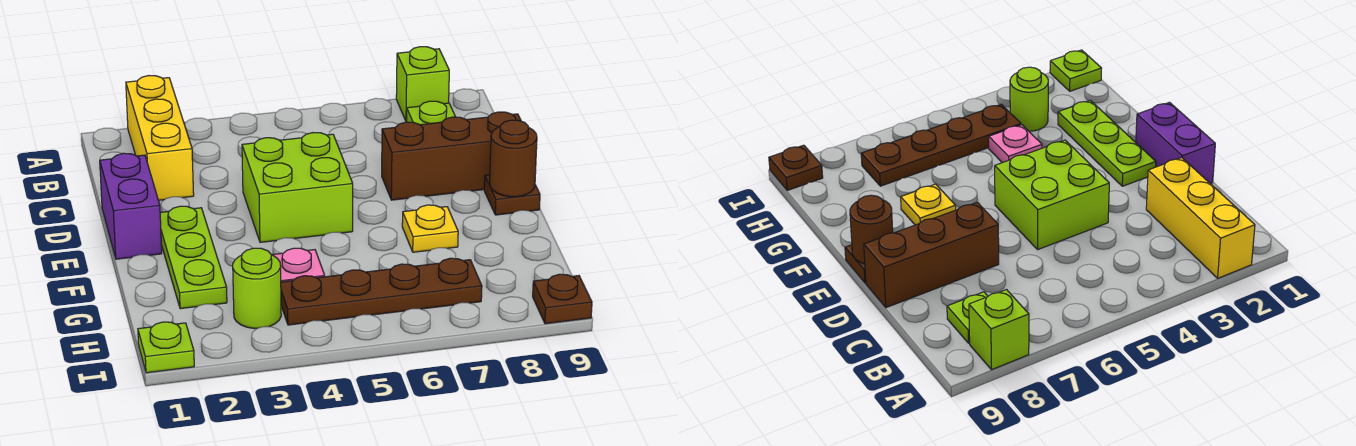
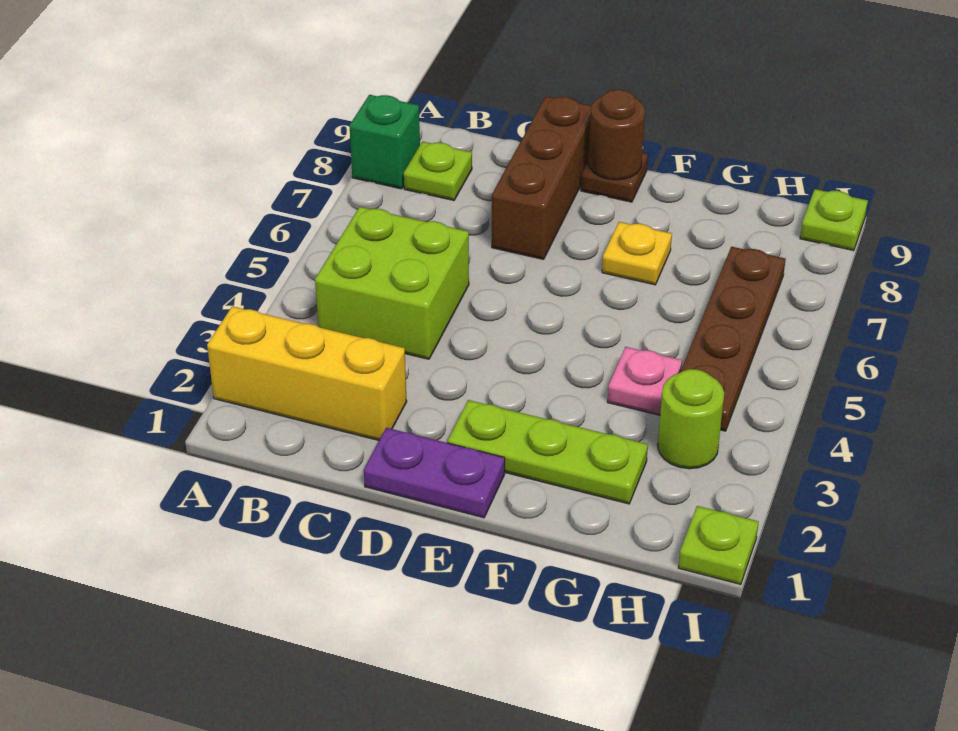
lime 1x1 brick [396,47,449,122] -> green 1x1 brick [350,95,420,189]
purple 1x2 brick [100,153,162,259] -> purple 1x2 plate [364,428,505,518]
lime 2x2 brick [242,133,353,242] -> lime 2x2 brick moved to [315,207,469,359]
brown 1x1 plate [533,274,592,324] -> lime 1x1 plate [800,189,868,251]

